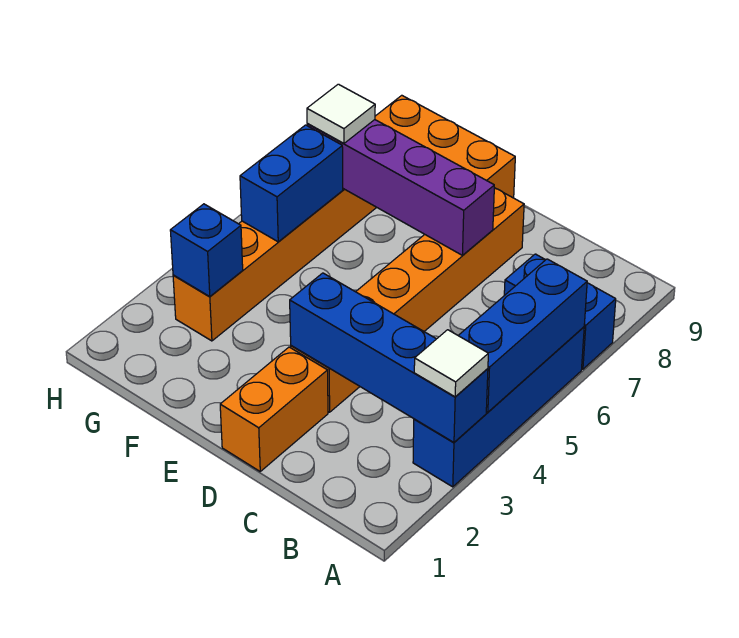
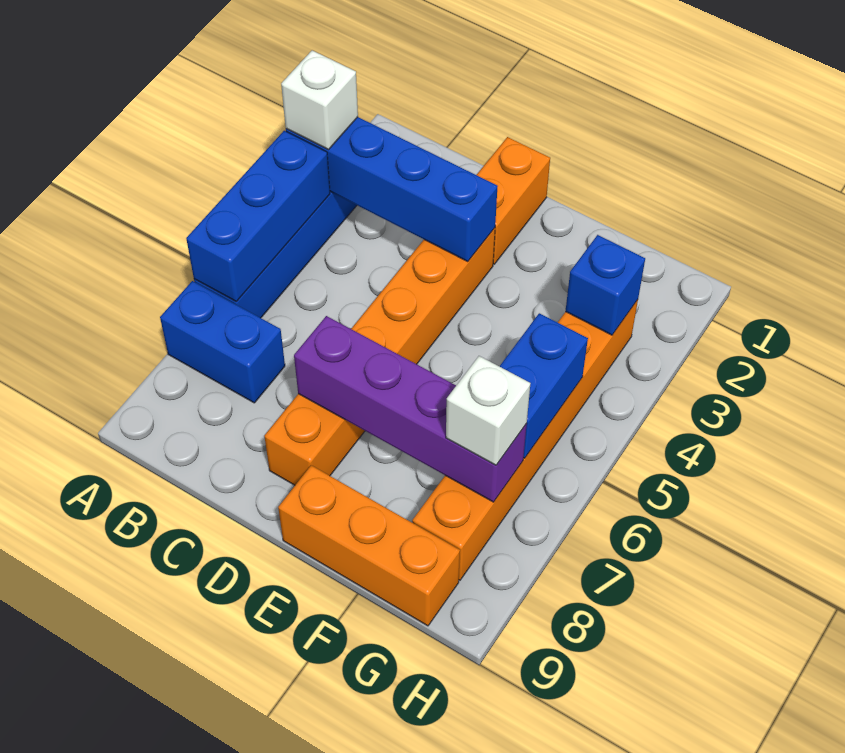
white 1x1 tile [414,330,488,397] -> white 1x1 brick [281,50,358,150]
white 1x1 tile [307,84,375,144] -> white 1x1 brick [446,356,530,465]

